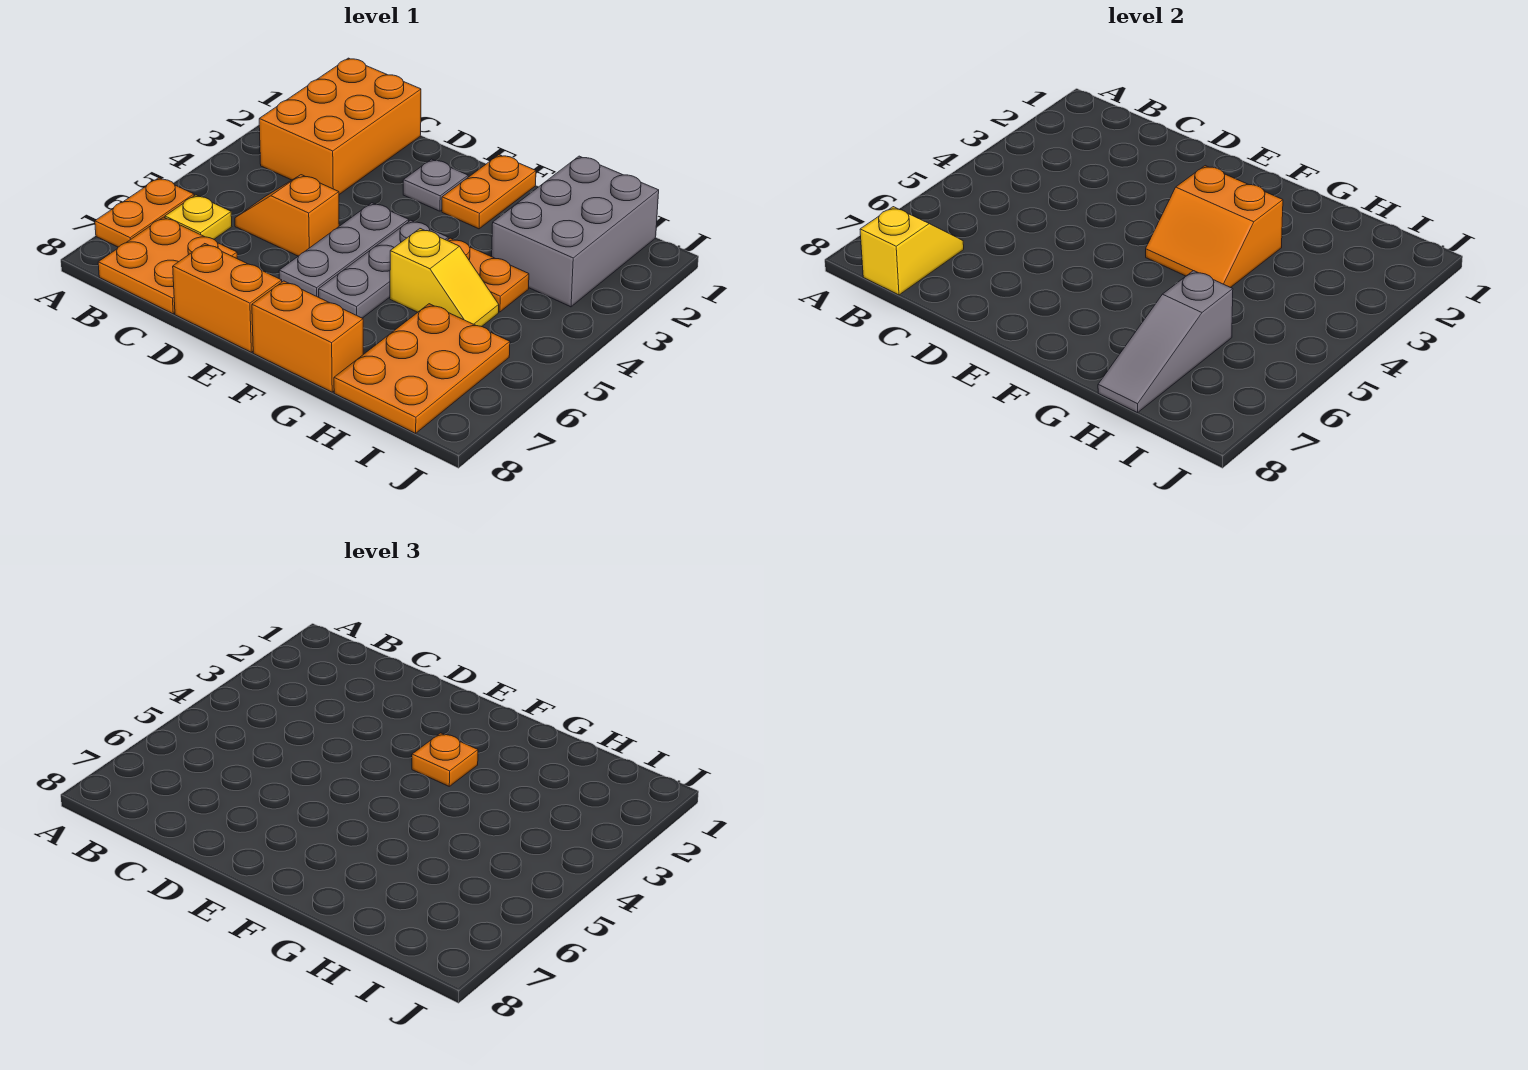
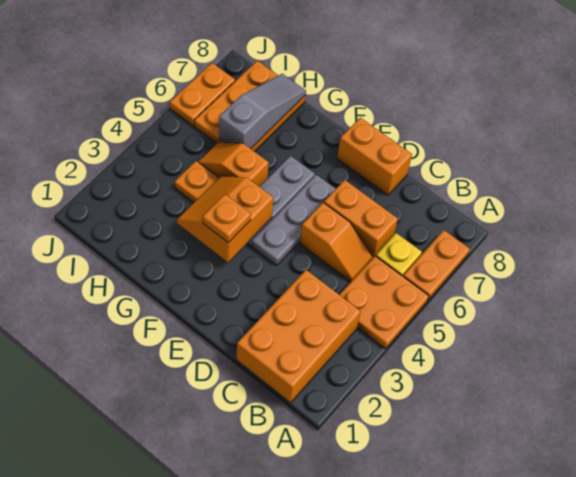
orange 2x2 plate [98,217,237,314] -> orange 2x2 plate moved to [340,256,429,349]
yellow 1x2 slope [860,207,964,295] -> none
grey 1x1 plate [403,159,468,211] -> none
orange 1x2 plate [442,155,536,229] -> orange 1x2 plate moved to [170,63,235,126]
orange 2x2 slope [1146,166,1283,288] -> orange 2x2 slope turned to [177,176,273,262]
orange 1x2 brick [252,281,363,392] -> orange 1x2 brick moved to [324,180,398,257]
yellow 1x2 slope [390,229,499,327] -> orange 1x2 slope [198,142,269,187]
grey 2x3 brick [492,156,659,307] -> none

